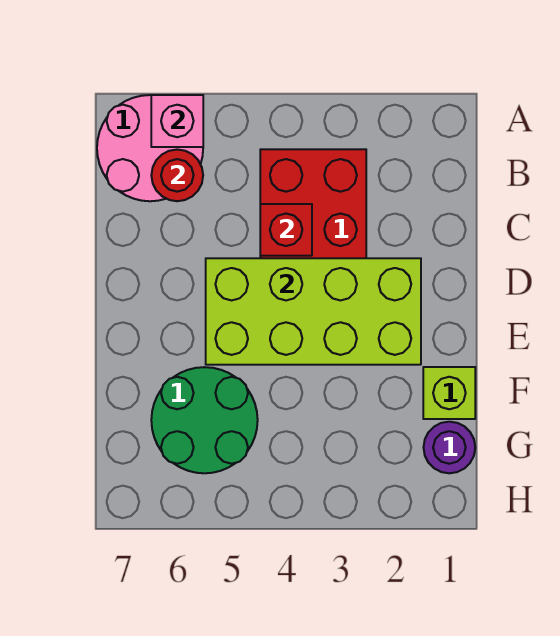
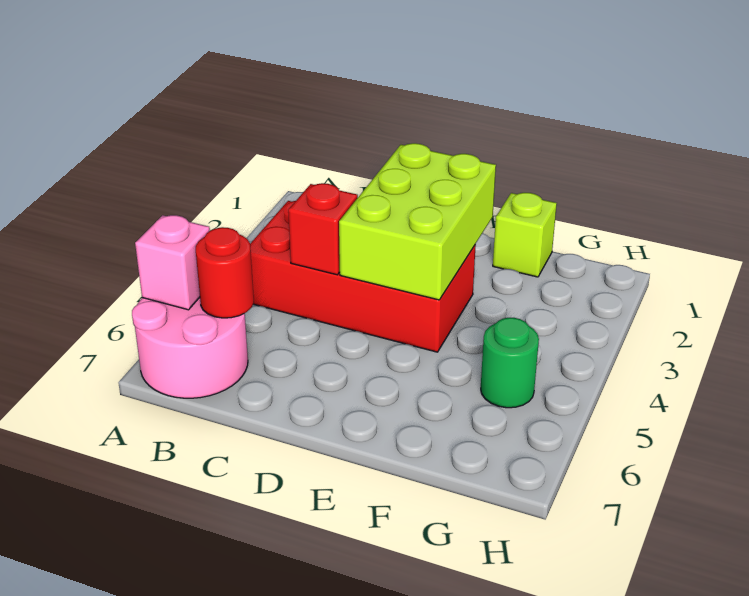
lime 2x4 brick [206,258,421,365] -> lime 2x3 brick [339,143,496,300]
green 2x2 round brick [151,367,258,473] -> green 1x1 round brick [481,318,539,408]
purple 1x1 round brick [424,422,475,473] -> none

